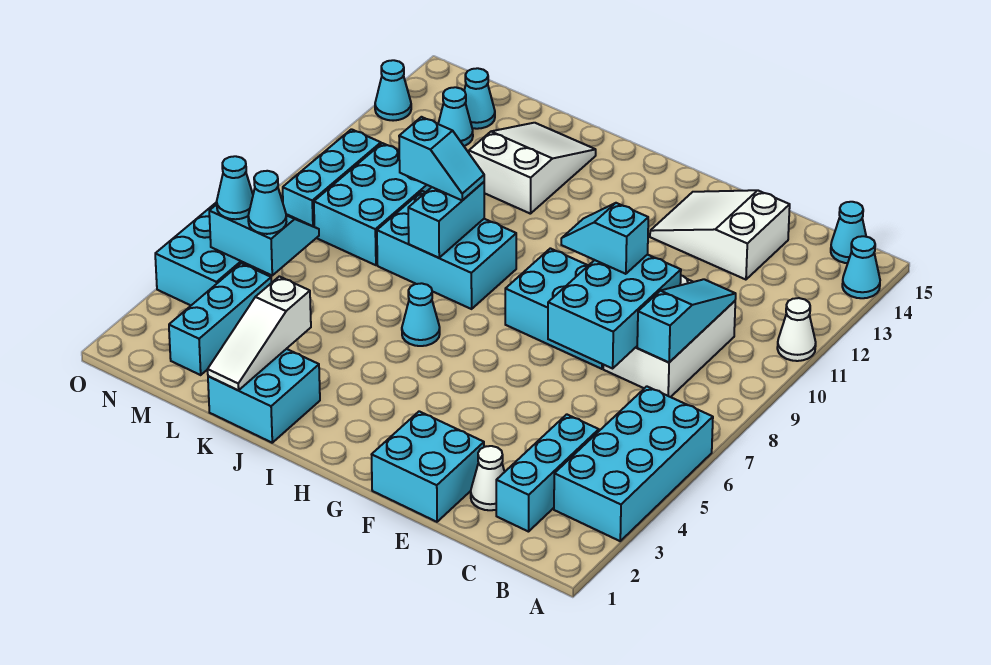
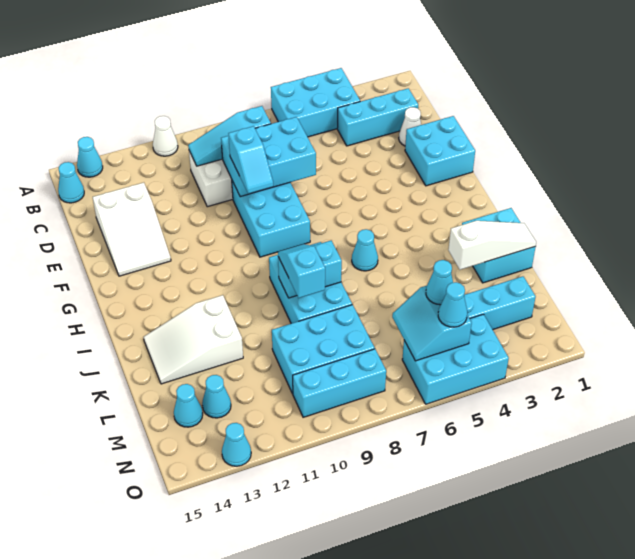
cyan 2x4 brick [554,386,713,541] -> cyan 2x3 brick [271,68,360,137]

